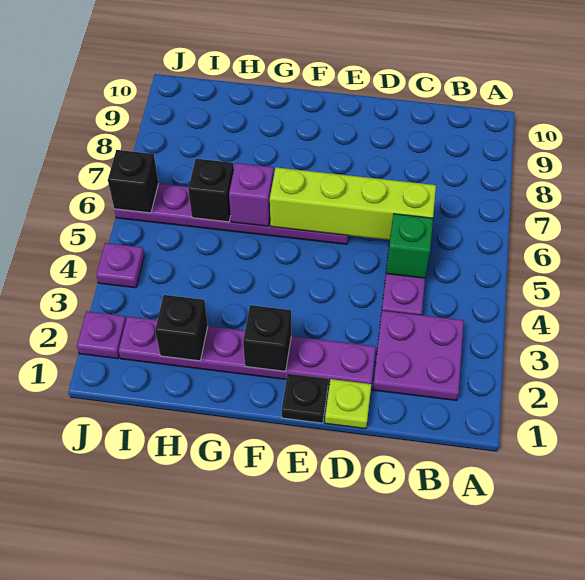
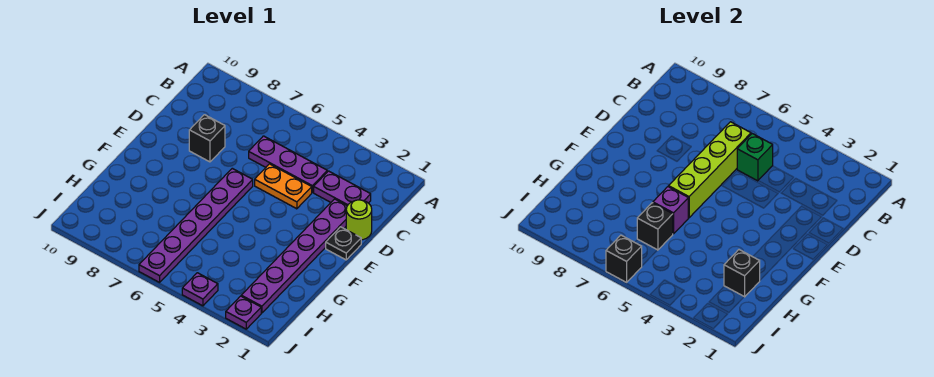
purple 2x2 plate [373,311,464,400] -> purple 1x2 plate [314,171,371,206]
lime 1x1 plate [325,379,371,429] -> lime 1x1 round brick [346,200,372,240]
none -> orange 1x2 plate [255,164,312,209]
black 1x1 brick [243,305,291,371] -> black 1x1 brick moved to [189,115,225,162]

